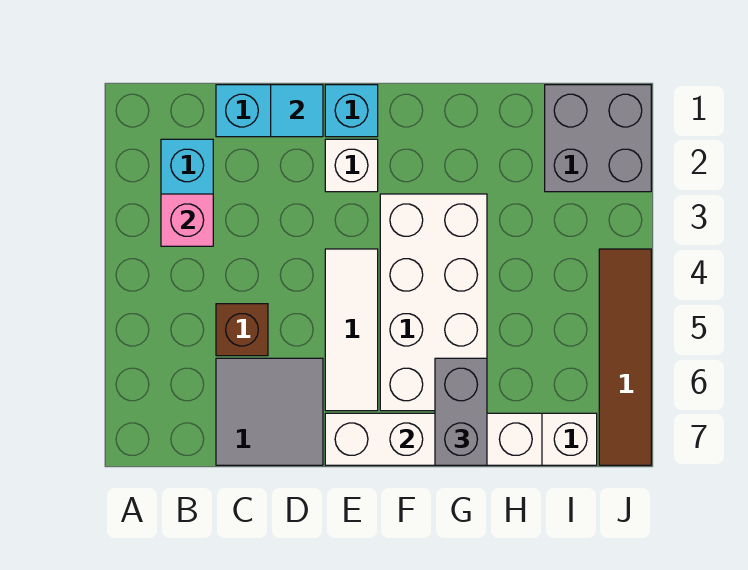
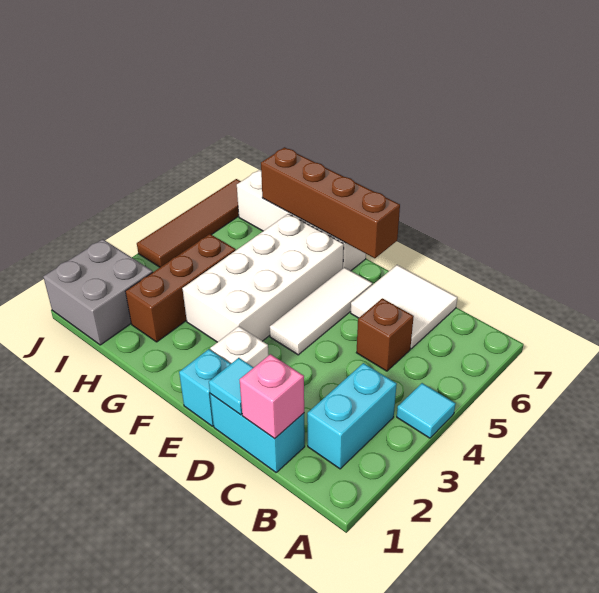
none -> cyan 1x1 tile [397,383,456,438]
pink 1x1 brick [161,194,213,246] -> pink 1x1 brick moved to [239,354,304,439]
grey 2x2 tile [216,358,323,465] -> white 2x2 tile [351,265,457,349]
white 1x4 brick [325,413,542,465] -> brown 1x4 brick [261,147,400,258]
grey 1x2 brick [435,358,487,465] -> none
none -> brown 1x3 brick [125,234,236,342]

